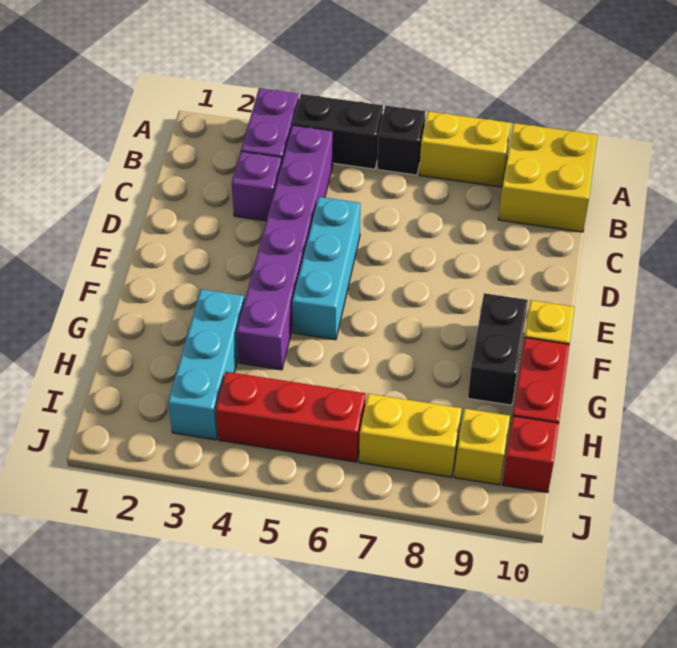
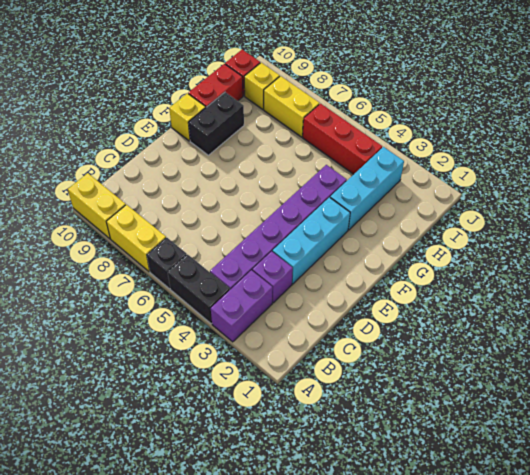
yellow 2x2 brick [498,123,598,232] -> yellow 1x2 brick [68,173,126,239]
cyan 1x3 brick [292,197,360,340] -> cyan 1x3 brick moved to [273,197,350,284]

